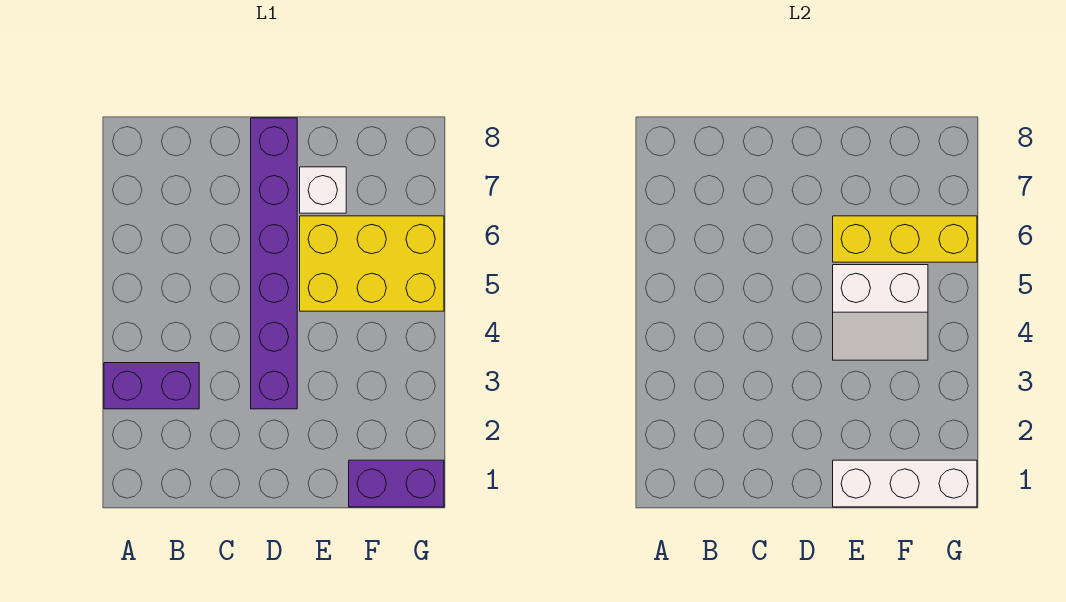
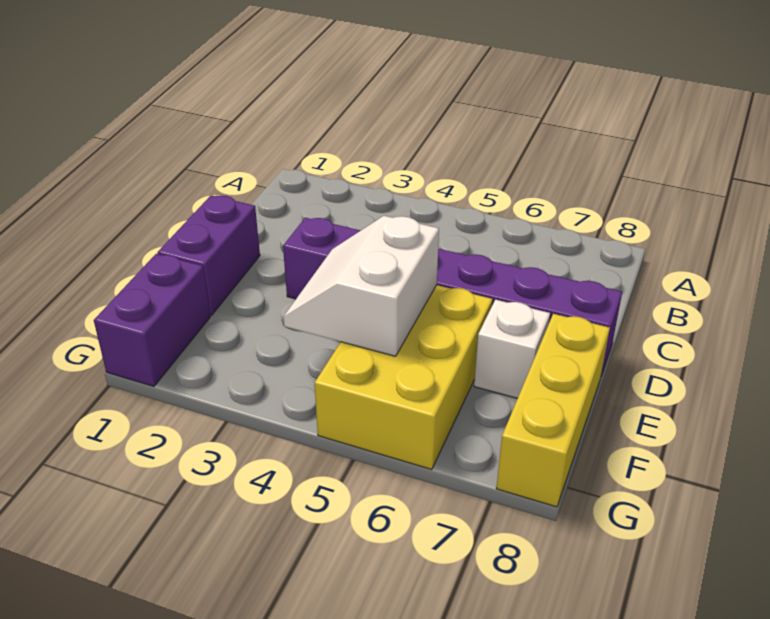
purple 1x2 brick [104,363,199,409] -> purple 1x2 brick moved to [158,195,260,315]
white 1x3 brick [833,460,977,507] -> none
yellow 1x3 brick [833,216,977,262] -> yellow 1x3 brick moved to [496,314,610,507]

